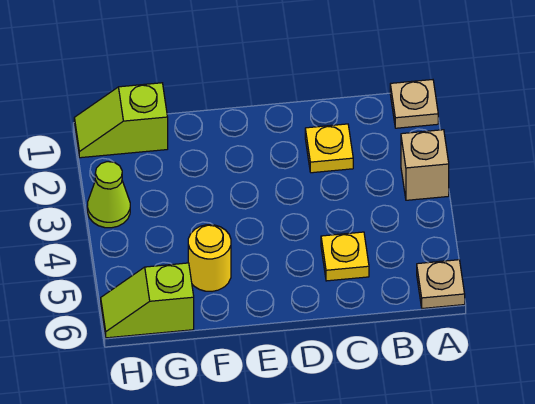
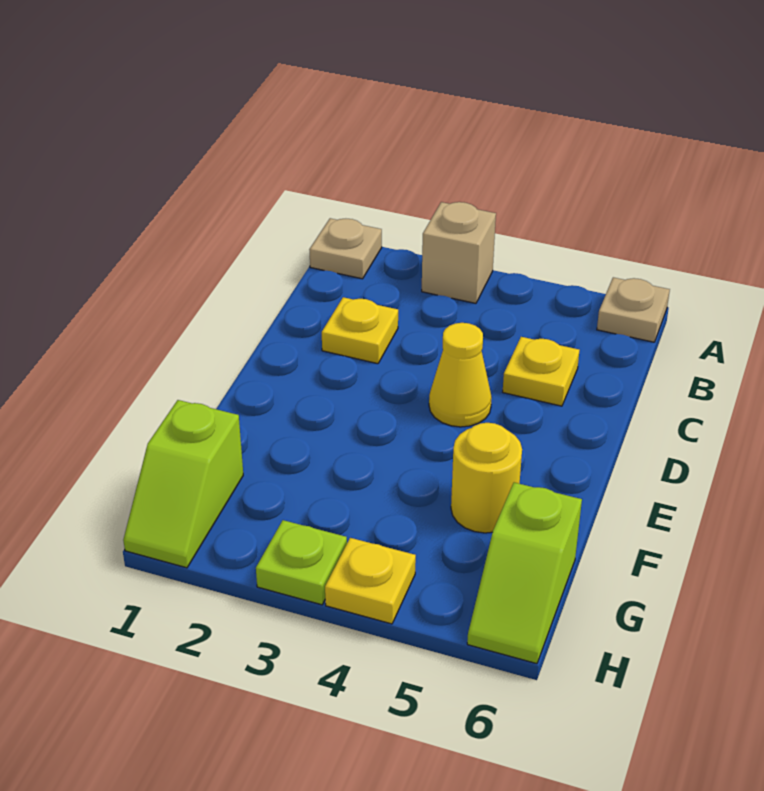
none -> yellow 1x1 cone [429,323,492,427]
lime 1x1 cone [87,162,130,228] -> lime 1x1 plate [256,520,347,605]
none -> yellow 1x1 plate [325,538,416,624]

